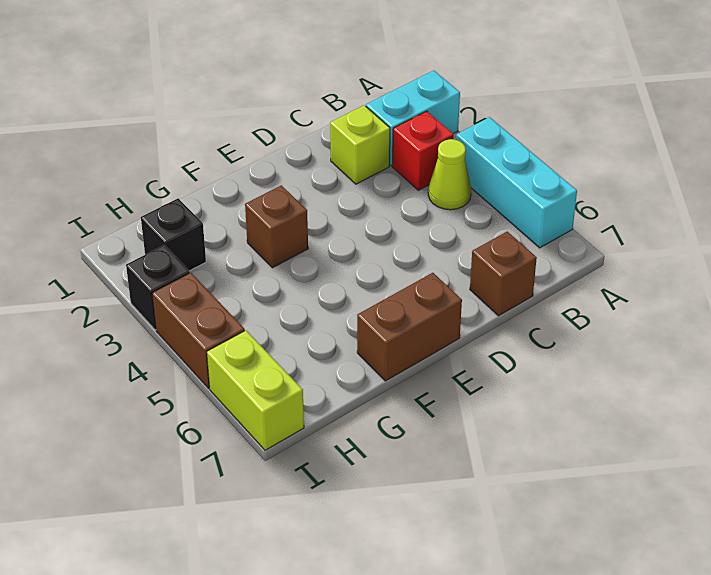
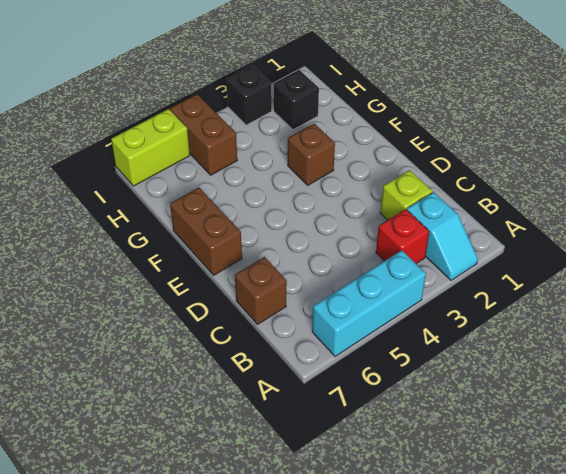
cyan 1x2 brick [366,71,460,166] -> cyan 1x2 slope [407,192,478,280]
lime 1x1 cone [428,139,471,210] -> none
brown 1x2 brick [152,273,245,388] -> brown 1x2 brick turned to [170,94,237,175]

